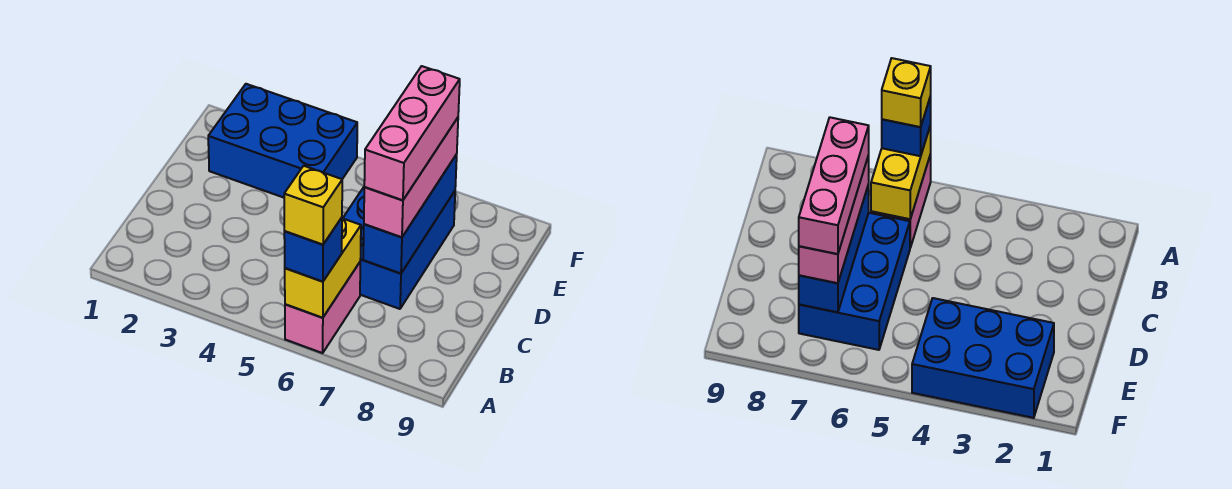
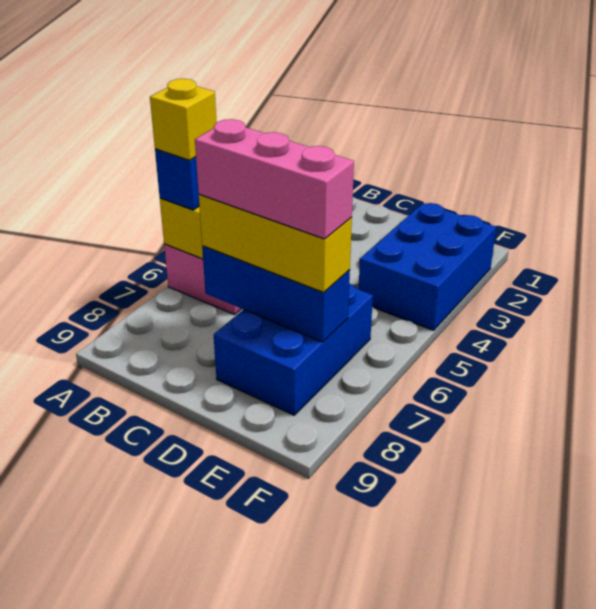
blue 2x3 brick [343,187,455,309] -> blue 2x3 brick turned to [214,283,373,415]
pink 1x3 brick [364,118,458,237] -> yellow 1x3 brick [199,195,352,292]

